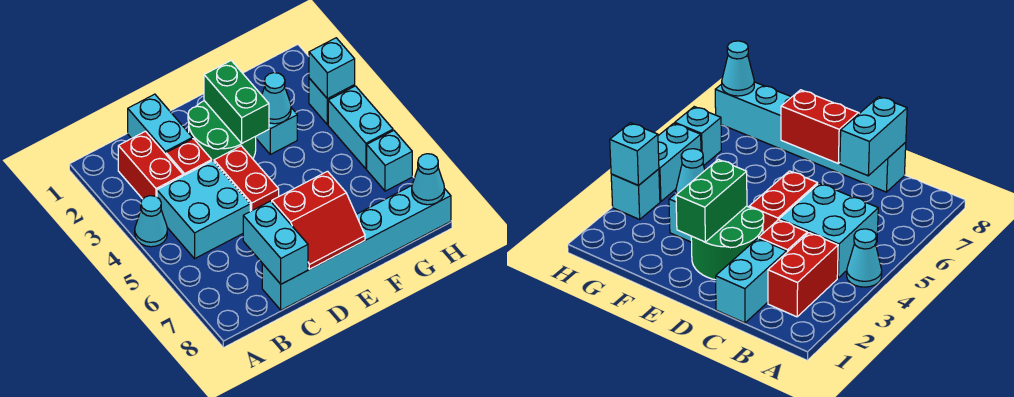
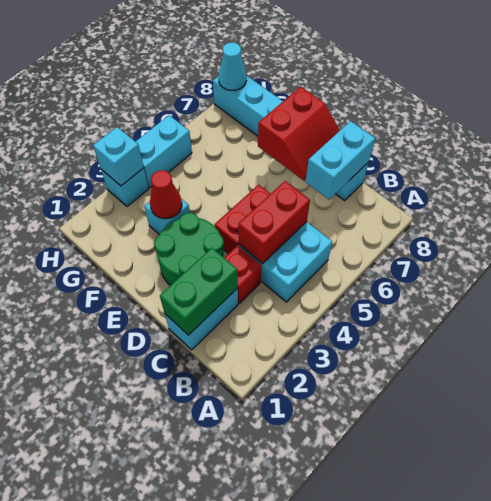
cyan 1x1 cone [135,196,167,247] -> none
red 1x2 brick [118,131,183,199] -> red 1x2 brick moved to [238,181,310,264]
red 2x2 slope [272,171,365,269] -> red 2x2 slope turned to [258,87,340,181]
green 1x2 brick [204,61,269,143] -> green 1x2 brick moved to [160,248,238,335]
cyan 1x1 cone [262,73,291,124] -> red 1x1 cone [150,170,182,219]
cyan 1x1 brick [367,130,412,191] -> none

